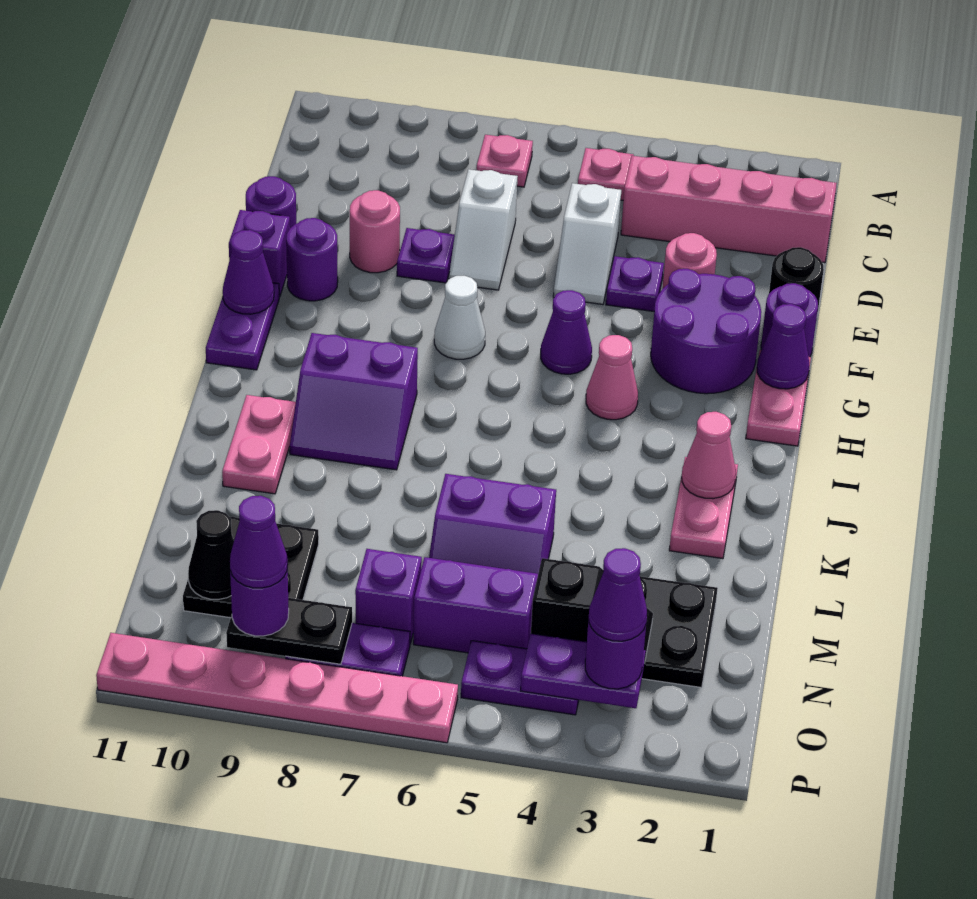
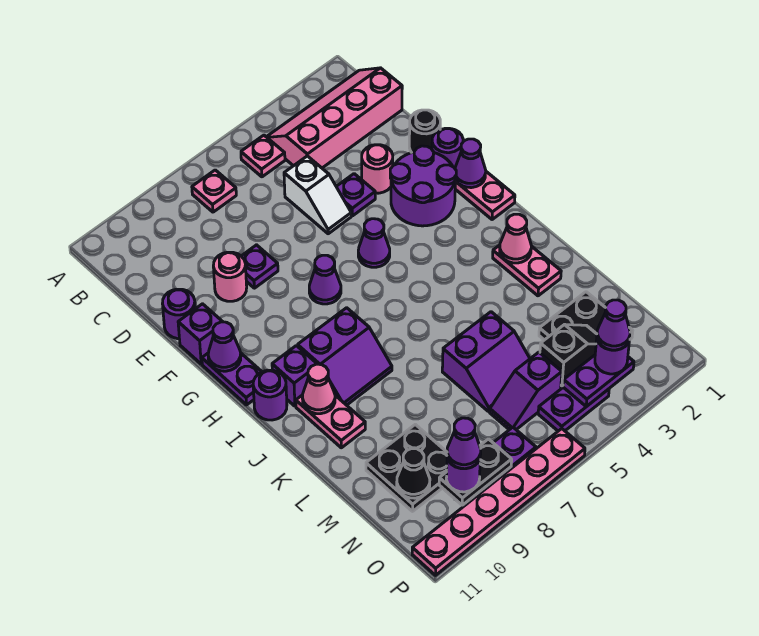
white 1x2 slope [449,169,518,290] -> none
purple 1x1 round brick [286,218,338,301] -> purple 1x1 round brick moved to [253,370,287,420]
white 1x1 cone [434,276,485,359] -> purple 1x1 cone [309,255,341,304]
pink 1x1 cone [586,335,638,420] -> pink 1x1 cone moved to [303,364,335,414]
purple 1x2 brick [413,557,538,653] -> purple 1x2 slope [490,352,562,430]
purple 1x1 brick [355,549,422,644] -> purple 1x1 brick moved to [272,346,317,406]

